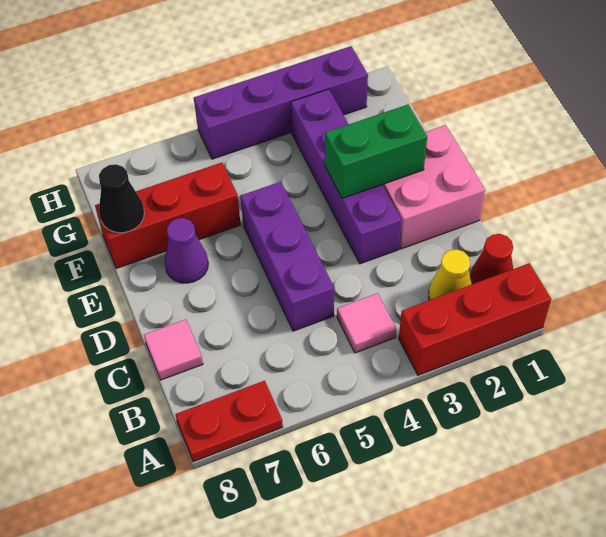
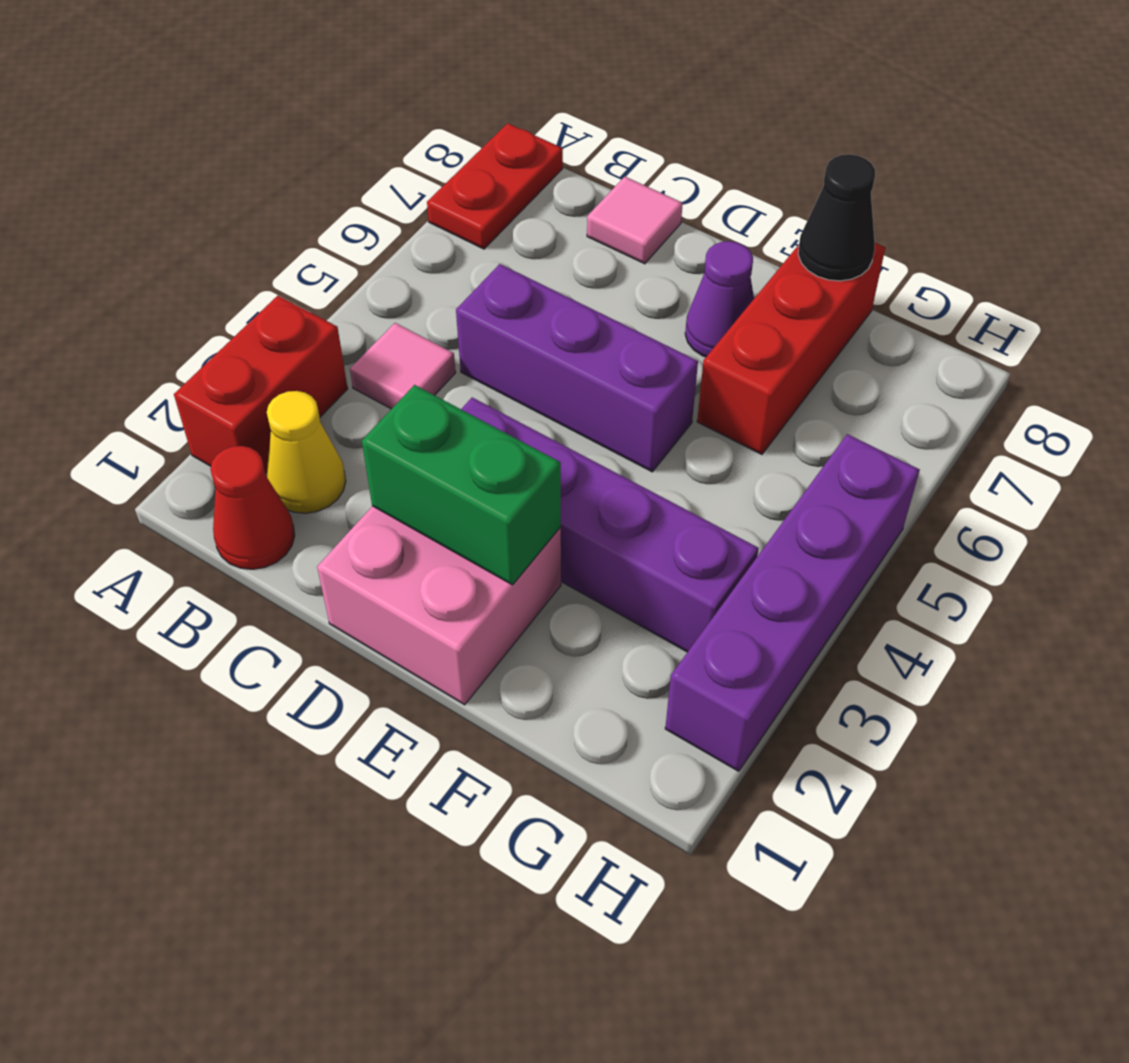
red 1x3 brick [399,263,551,375] -> red 1x2 brick [174,296,348,473]
green 1x2 brick [325,105,427,198] -> green 1x2 brick turned to [362,385,561,585]

